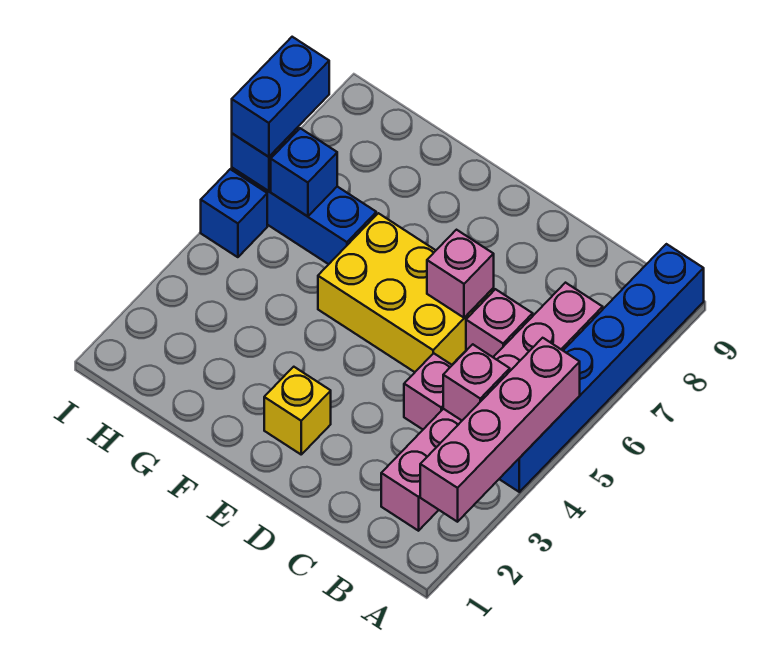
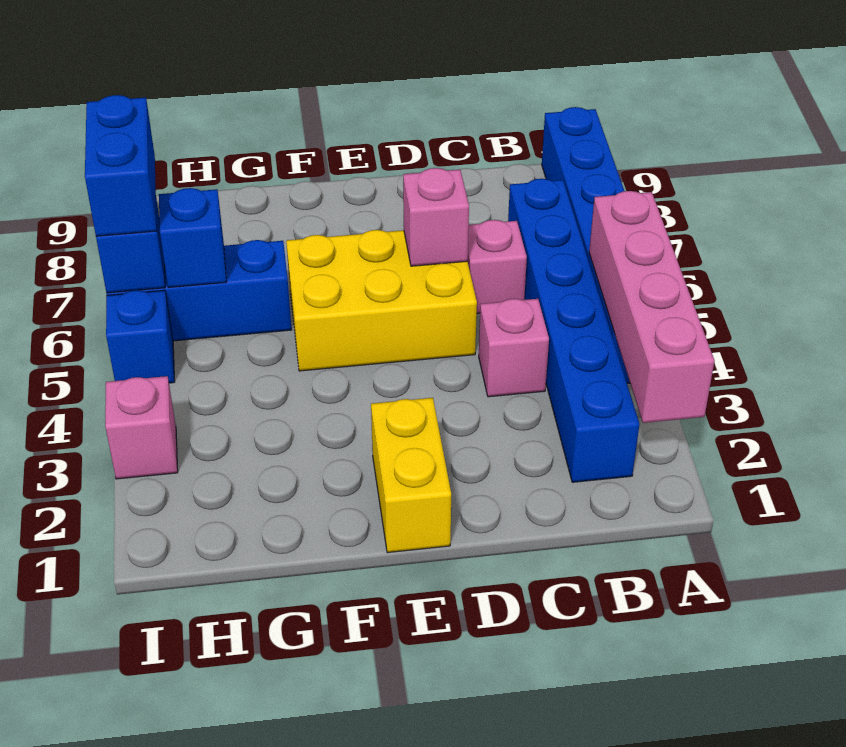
pink 1x6 brick [381,283,603,531] -> blue 1x6 brick [508,179,639,482]
pink 1x1 brick [443,344,510,420] -> pink 1x1 brick moved to [105,376,178,479]
yellow 1x1 brick [264,367,331,454] -> yellow 1x2 brick [371,398,451,553]

